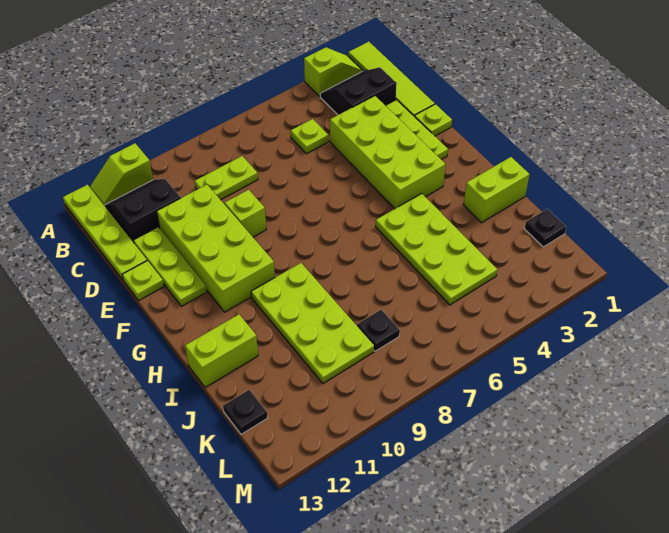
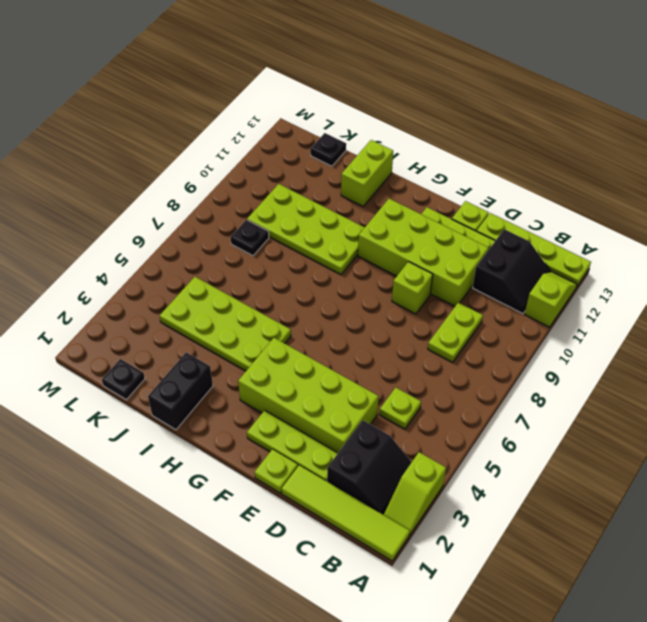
lime 1x2 brick [464,157,530,223] -> black 1x2 brick [148,352,213,430]

